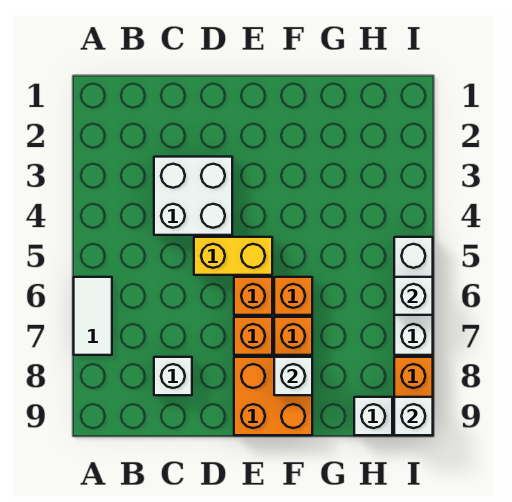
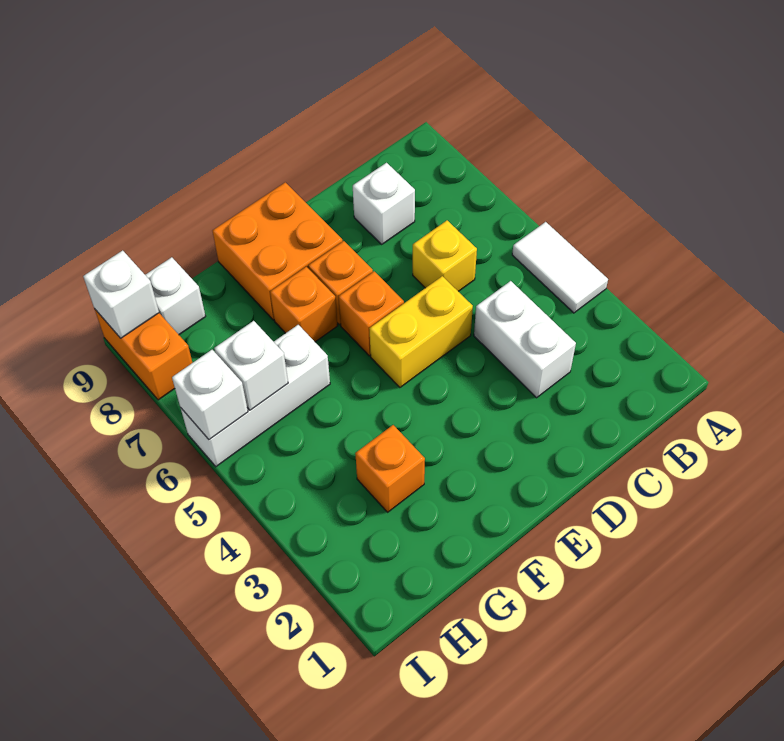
white 1x2 tile [74,277,112,355] -> white 1x2 tile moved to [512,222,608,313]
white 2x2 brick [154,157,232,235] -> white 1x2 brick [474,281,576,398]
none -> yellow 1x1 brick [413,220,477,291]
orange 1x1 brick [274,277,312,315] -> orange 1x1 brick moved to [355,425,425,512]
white 1x1 brick [274,357,312,395] -> white 1x1 brick moved to [214,321,288,410]
white 1x3 brick [394,237,433,355] -> white 1x3 brick turned to [180,325,330,466]

